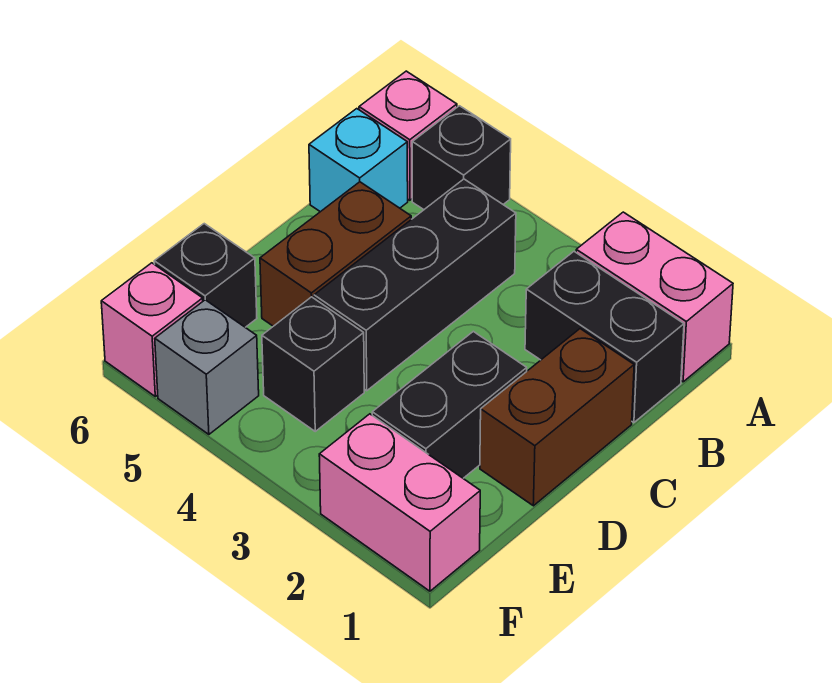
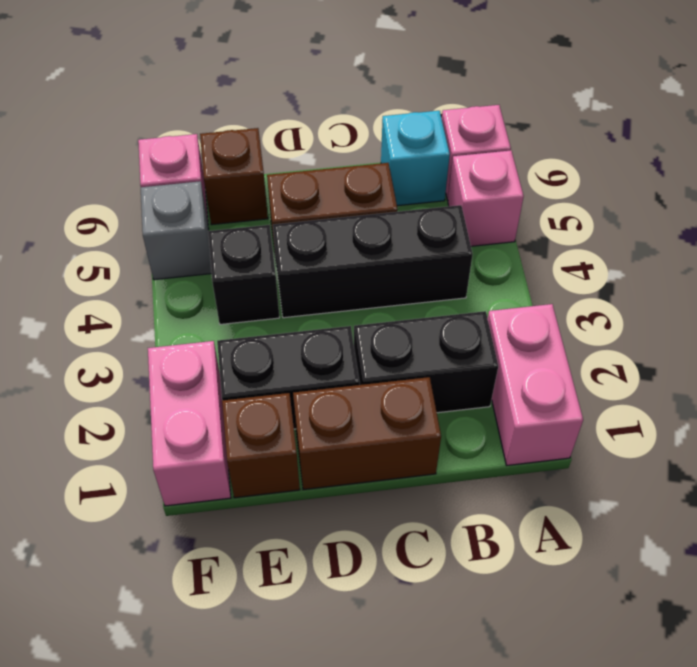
black 1x1 brick [412,106,511,210] -> pink 1x1 brick [448,150,524,246]
black 1x2 brick [525,252,684,423] -> black 1x2 brick turned to [354,311,498,413]
none -> brown 1x1 brick [222,393,300,498]
black 1x1 brick [154,224,257,327] -> brown 1x1 brick [200,128,268,225]

